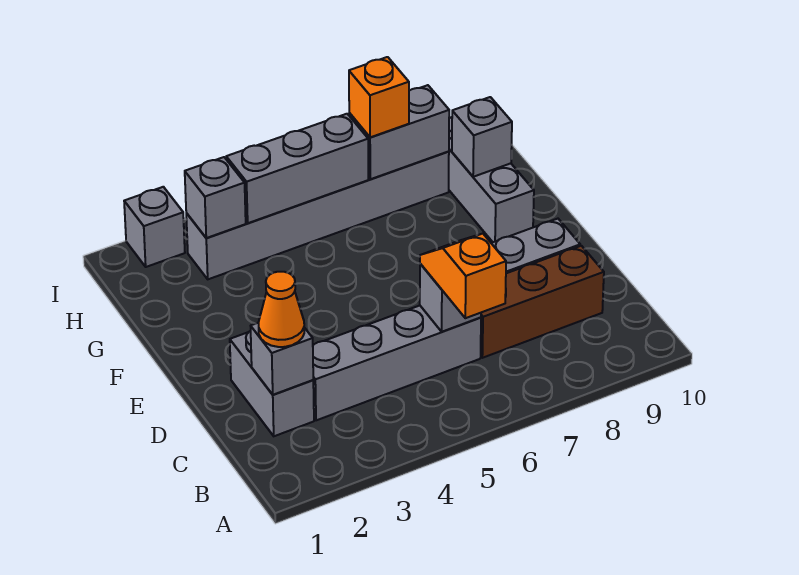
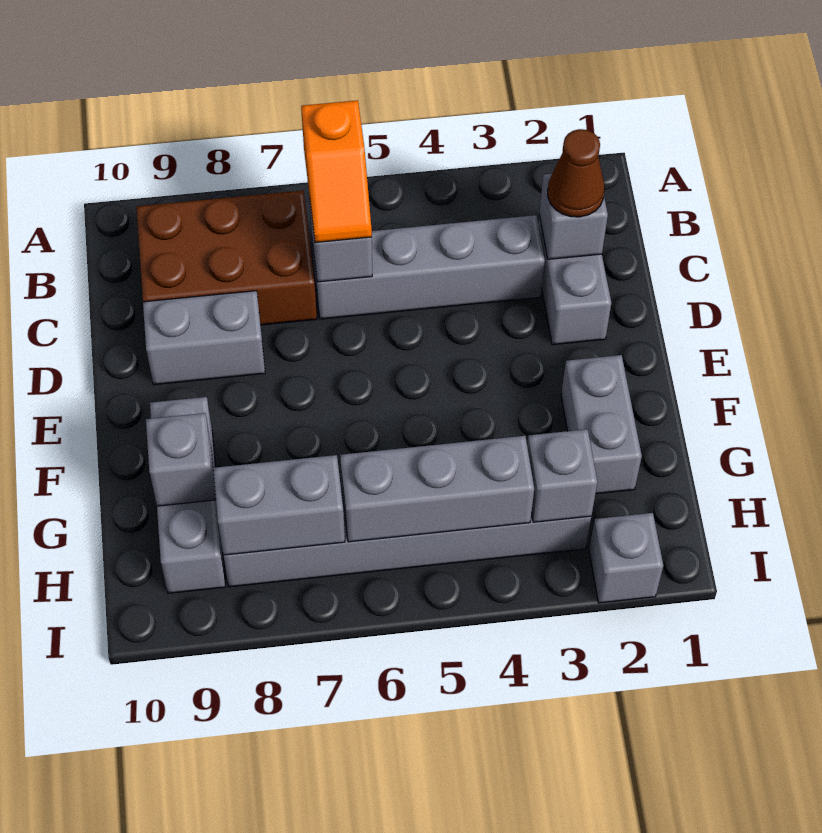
orange 1x1 cone [259,272,304,347] -> brown 1x1 cone [548,129,604,217]
brown 1x3 brick [481,246,604,358] -> brown 2x3 brick [136,190,317,325]
none -> grey 1x2 brick [561,355,642,494]
orange 1x1 brick [349,57,409,138] -> none

